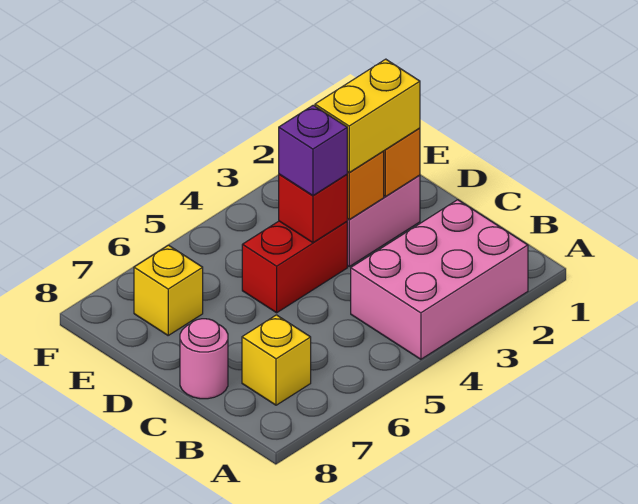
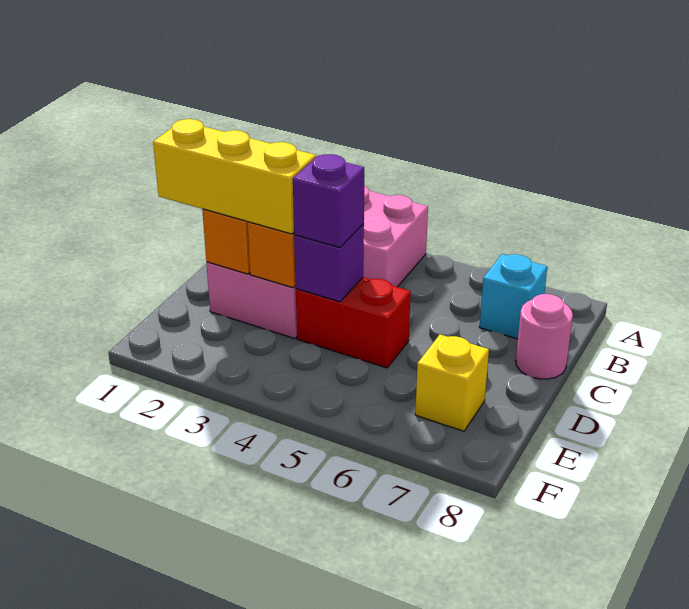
yellow 1x1 brick [242,315,311,405] -> cyan 1x1 brick [480,254,547,339]
yellow 1x2 brick [315,59,420,173] -> yellow 1x3 brick [153,119,316,234]
red 1x1 brick [279,174,347,243] -> purple 1x1 brick [294,224,364,302]

